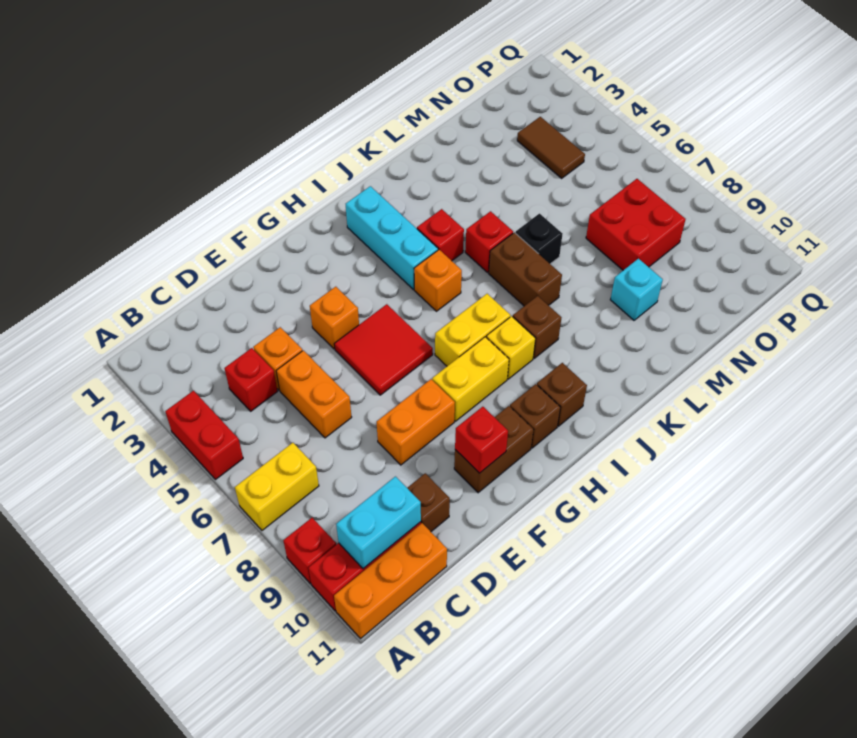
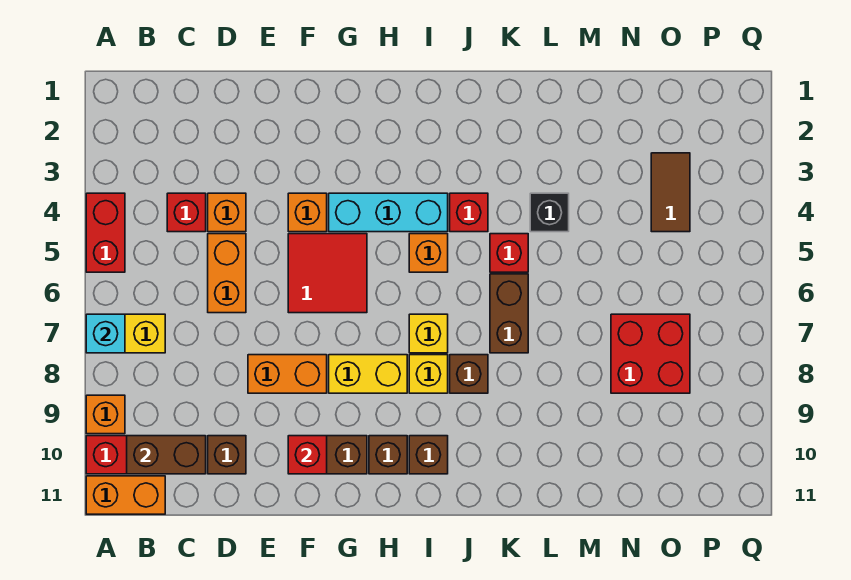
red 1x1 brick [283,518,336,583] -> orange 1x1 brick [86,395,125,434]
orange 1x3 brick [334,523,447,639] -> orange 1x2 brick [86,476,165,514]
cyan 1x2 brick [336,477,421,569] -> brown 1x2 brick [127,436,206,474]
yellow 1x2 brick [435,294,510,366] -> yellow 1x1 brick [409,314,448,353]
cyan 1x3 brick [346,186,438,289] -> cyan 1x3 brick turned to [329,193,448,232]
black 1x1 brick [516,214,563,264] -> black 1x1 brick moved to [530,193,569,232]
cyan 1x1 brick [610,259,663,320] -> cyan 1x1 brick moved to [86,314,125,353]

